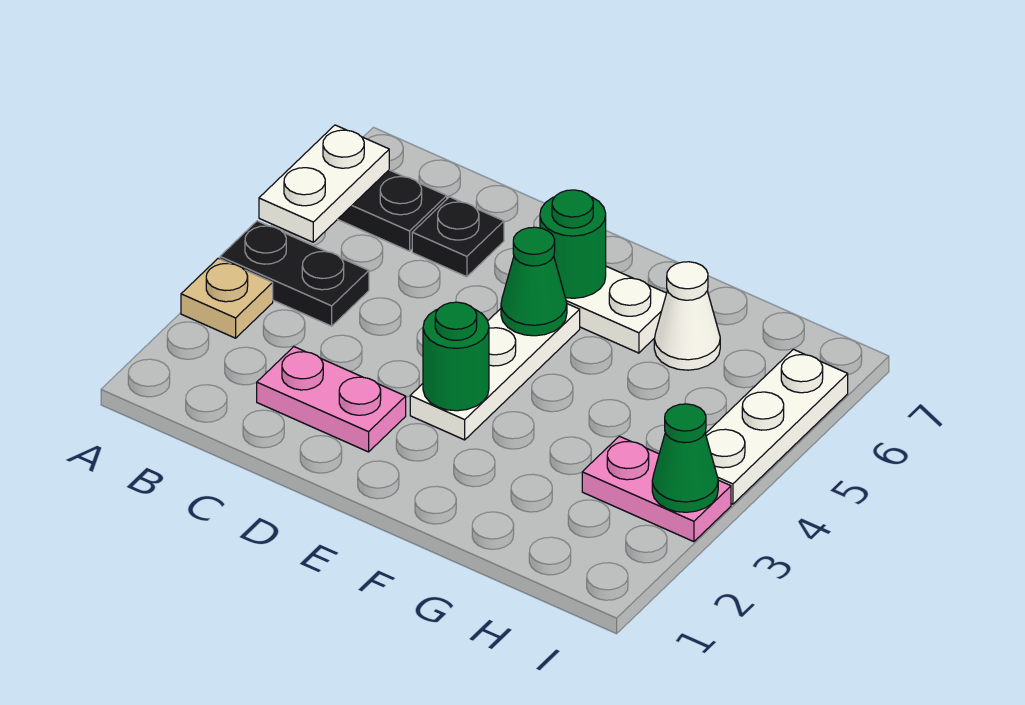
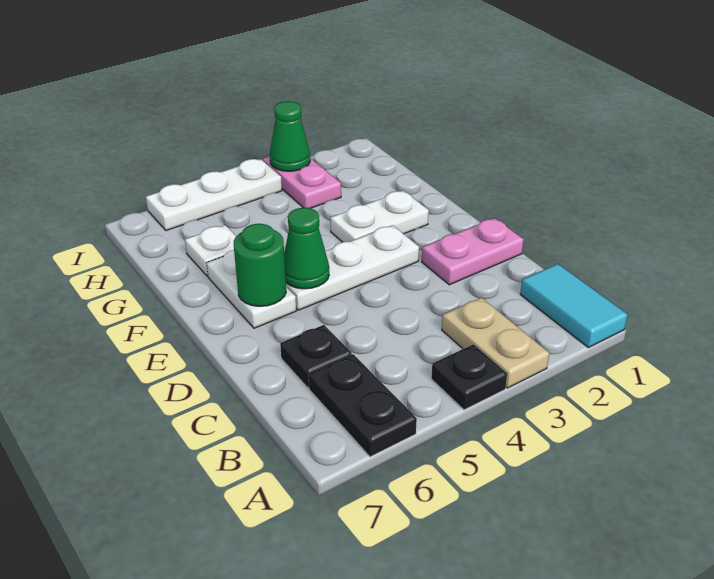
none -> cyan 1x2 tile [520,264,628,348]
tan 1x1 plate [181,258,273,338] -> tan 1x2 plate [442,297,549,388]
black 1x2 plate [220,221,369,326] -> black 1x1 plate [431,344,507,410]
white 1x2 plate [259,125,389,242] -> white 1x2 plate moved to [330,191,429,242]
pink 1x2 plate [257,347,406,452] -> pink 1x2 plate turned to [422,218,524,285]
green 1x1 round brick [423,302,489,411] -> none
white 1x1 cone [654,262,720,370] -> white 1x1 plate [185,225,236,276]

